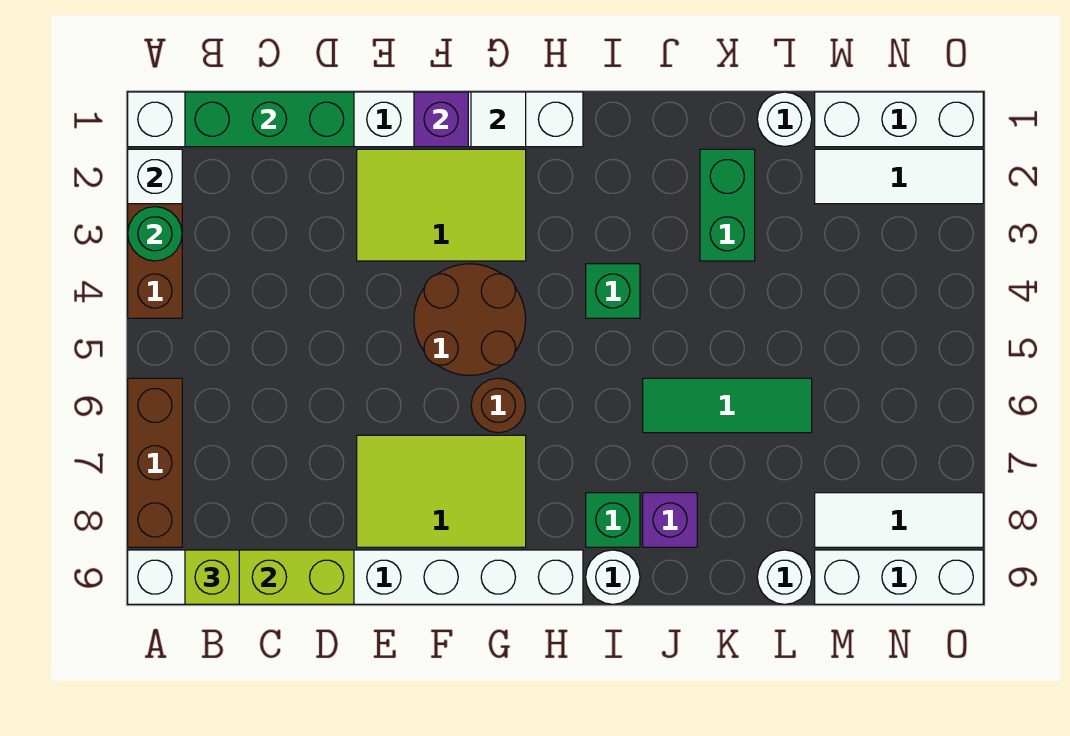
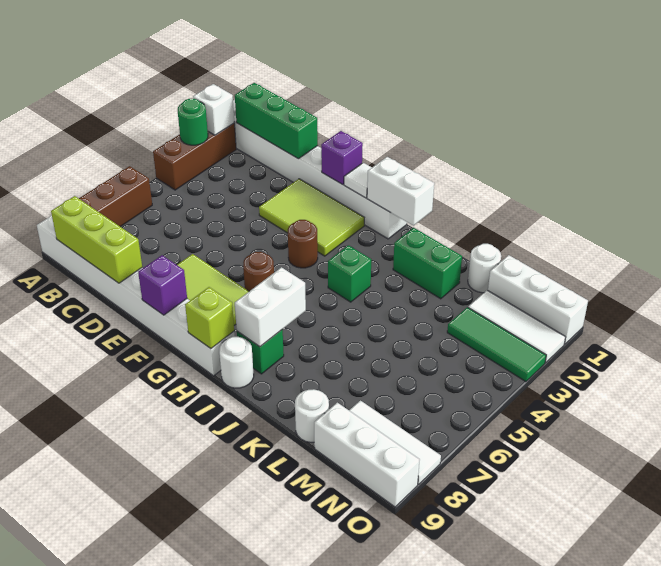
lime 1x1 brick [185,550,239,604] -> lime 1x1 brick moved to [185,287,234,348]
brown 2x2 round brick [414,264,526,375] -> brown 1x1 round brick [288,220,318,268]
none -> white 1x2 brick [367,157,434,226]
none -> white 1x2 brick [235,267,306,347]
green 1x3 tile [643,378,812,433] -> green 1x3 tile moved to [447,307,546,382]
purple 1x1 brick [643,493,697,547] -> purple 1x1 brick moved to [138,255,187,315]
green 1x2 brick [700,149,755,261] -> green 1x2 brick turned to [393,228,462,299]

